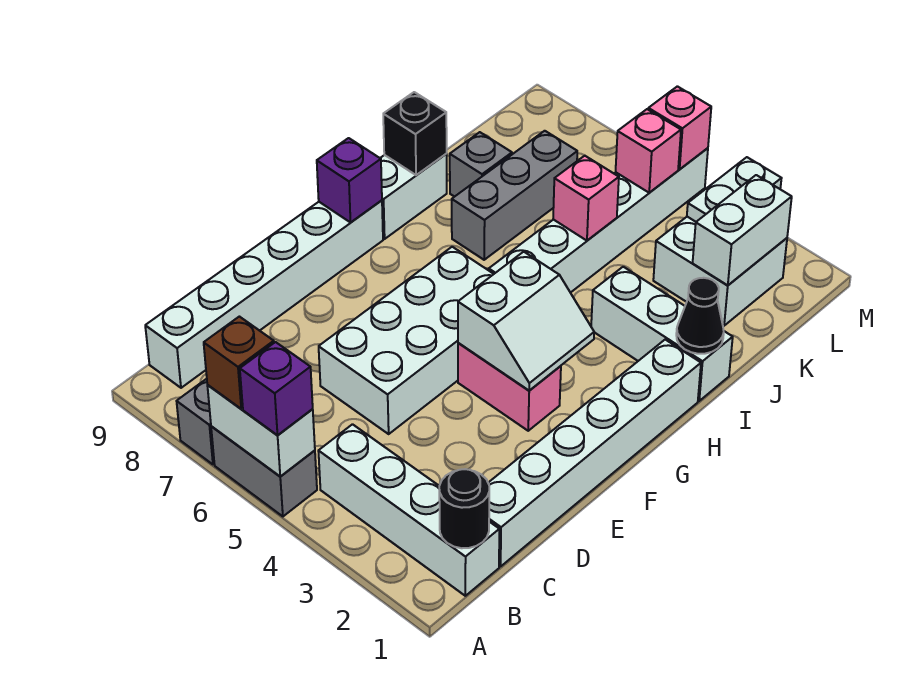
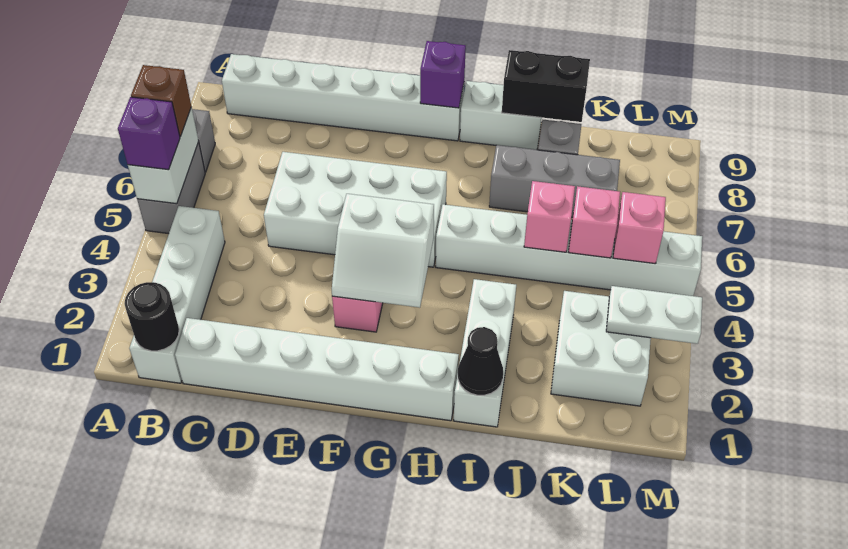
black 1x1 brick [383,92,447,175] -> black 1x2 brick [502,50,590,122]
white 1x2 brick [693,175,792,285] -> none
pink 1x1 brick [648,86,711,169] -> pink 1x1 brick moved to [569,186,620,258]

